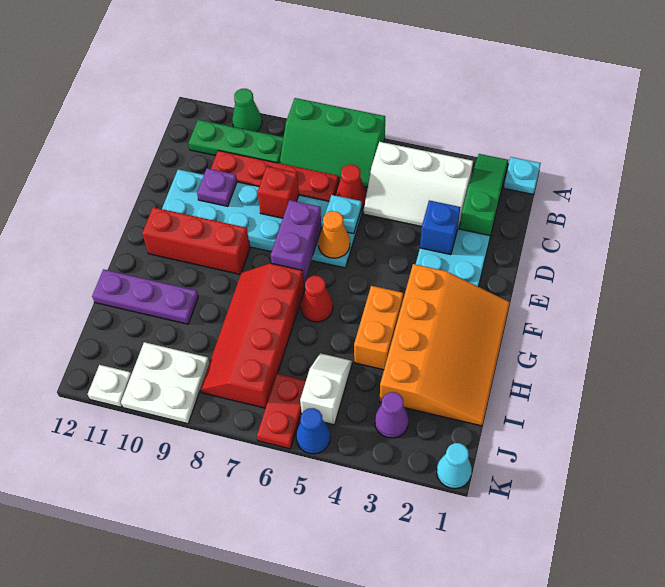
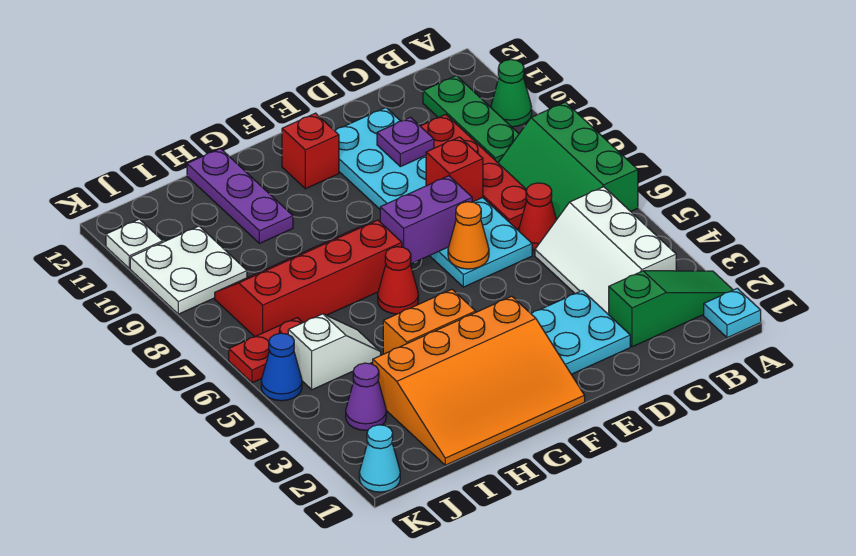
blue 1x1 brick [420,200,460,255] -> none
cyan 1x1 plate [325,195,362,234] -> none
red 1x3 brick [142,207,250,274] -> red 1x1 brick [282,113,339,189]

